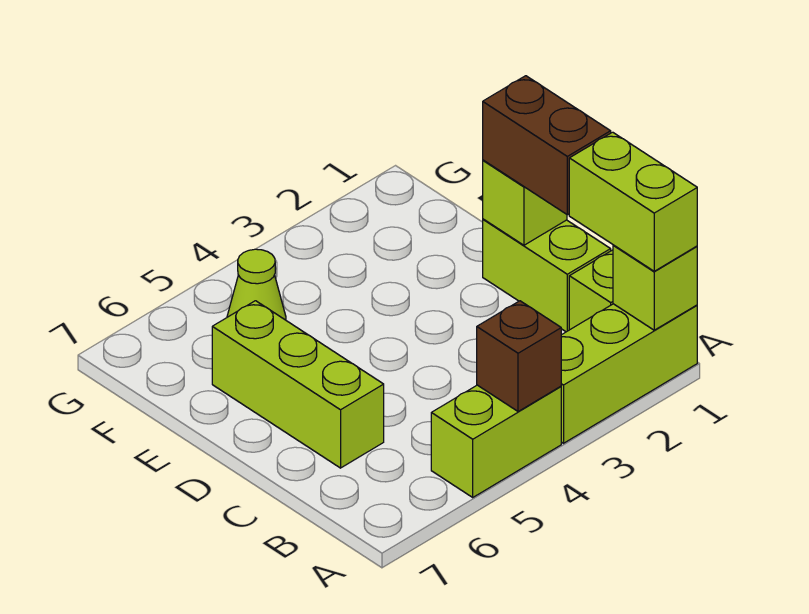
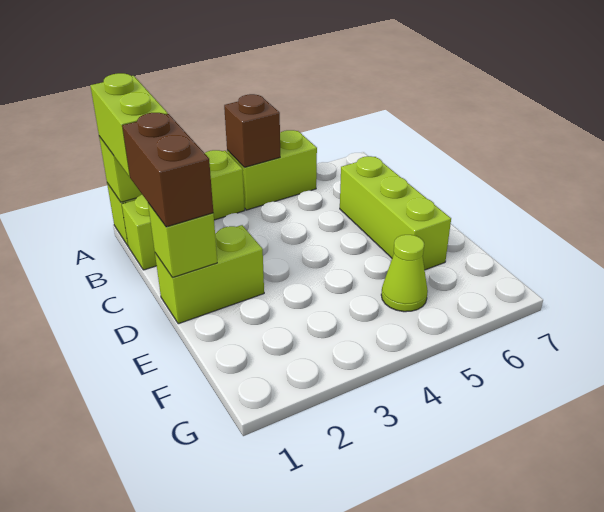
lime 1x2 brick [483,219,611,332] -> lime 1x2 brick turned to [155,225,264,324]

